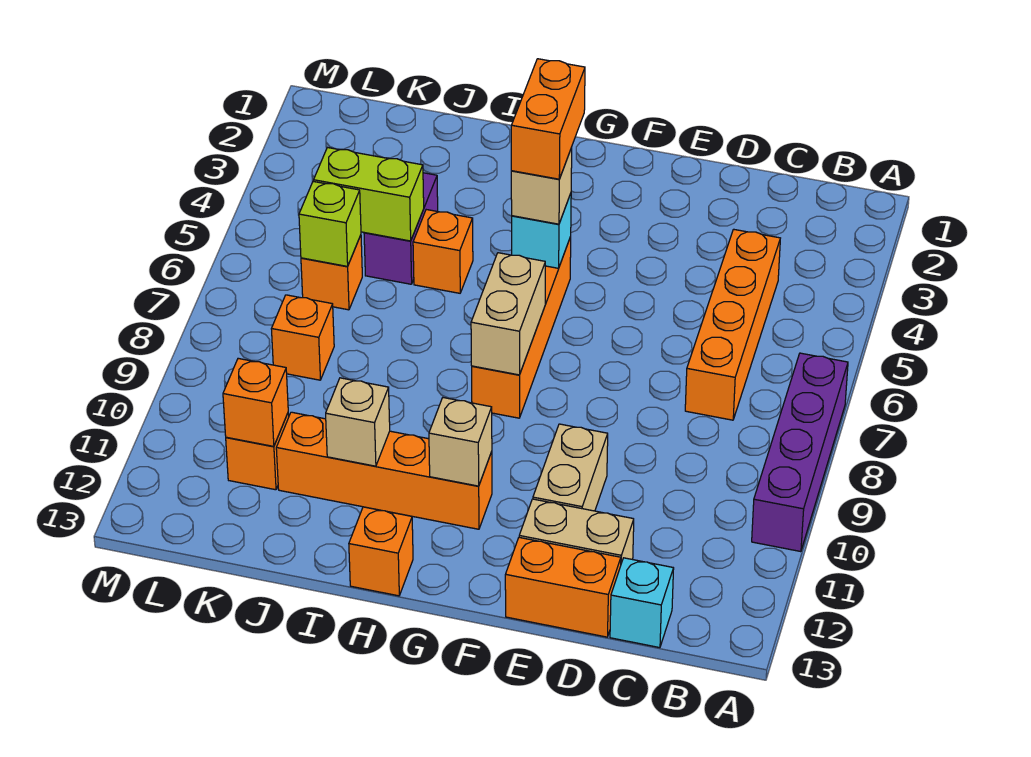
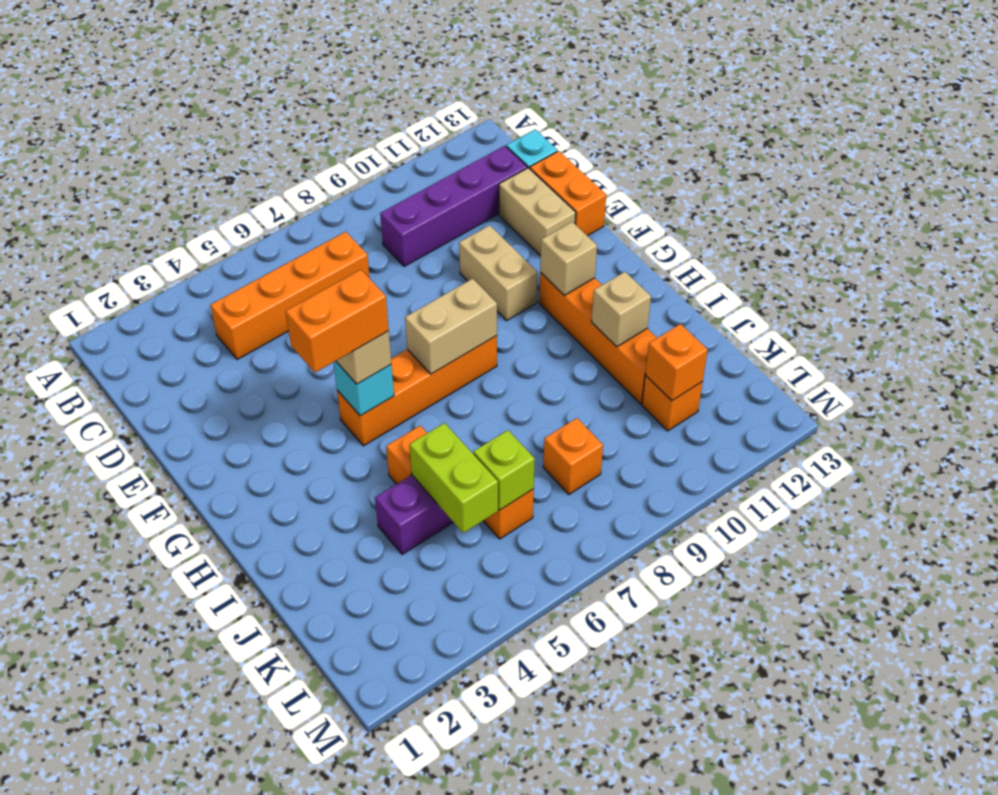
purple 1x4 brick [752,353,848,552] -> purple 1x4 brick moved to [380,146,527,266]
tan 1x2 brick [533,424,608,511] -> tan 1x2 brick turned to [459,225,537,321]
orange 1x1 brick [349,507,413,596] -> none

